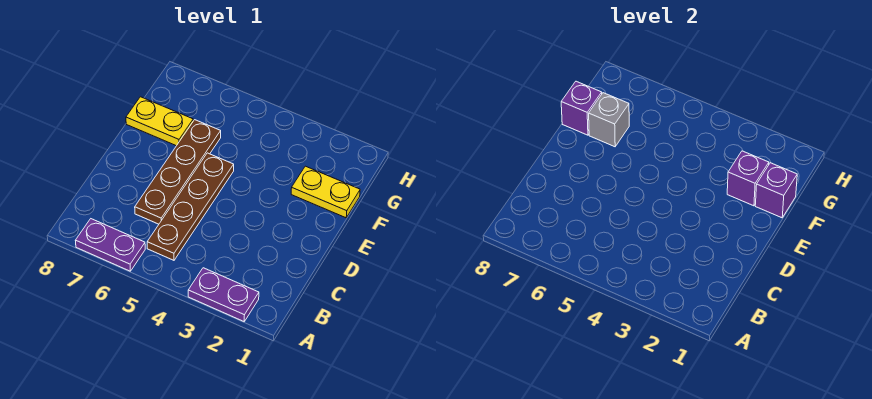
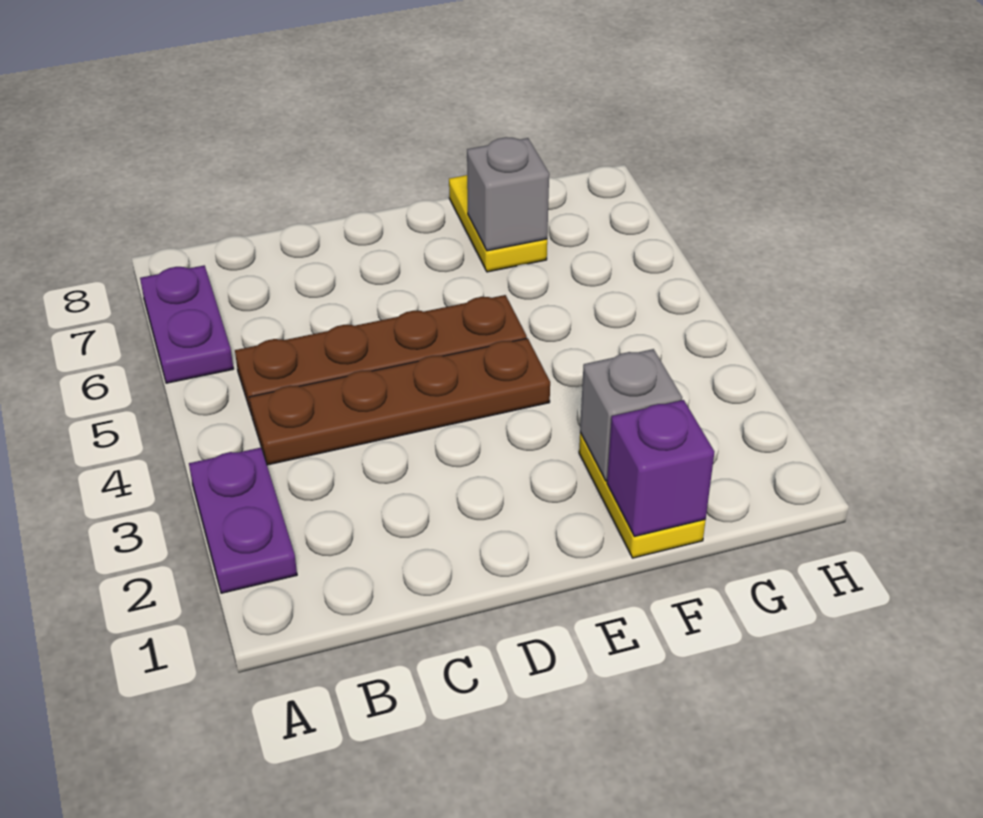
brown 1x4 plate [135,120,221,224] -> brown 1x4 plate moved to [249,338,550,465]
purple 1x1 brick [727,151,769,206] -> grey 1x1 brick [580,349,682,481]
purple 1x1 brick [561,81,602,135] -> none

